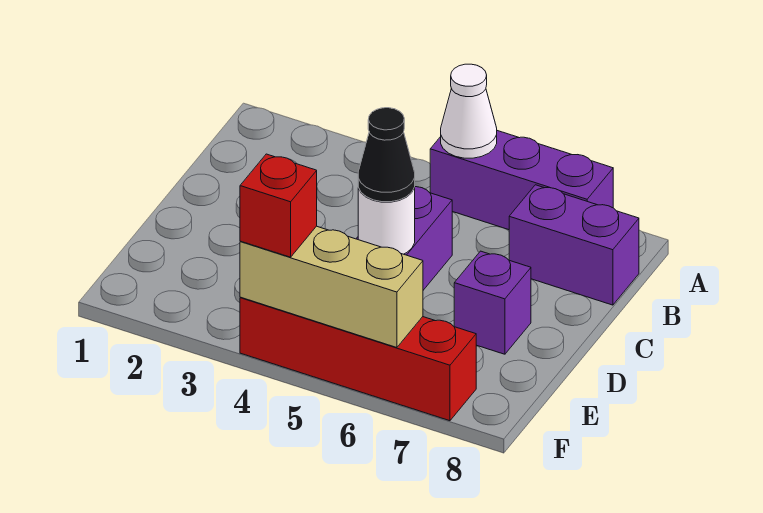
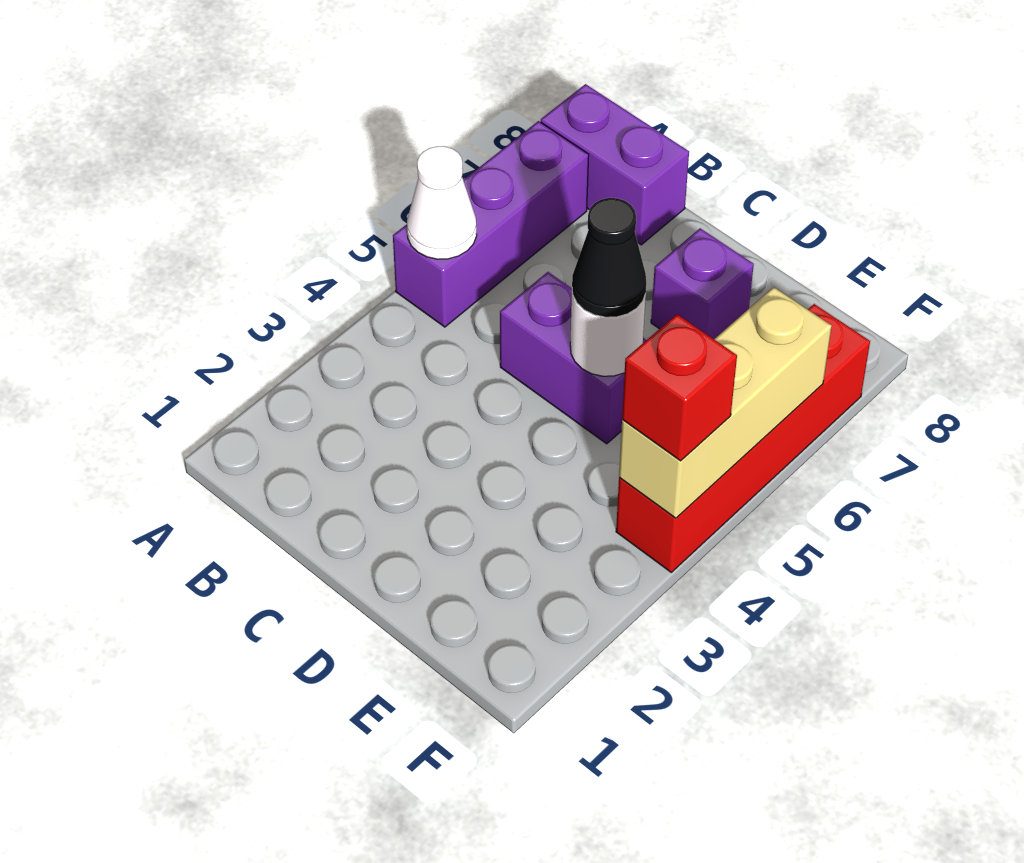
purple 1x2 brick [509,185,639,305] -> purple 1x2 brick turned to [541,84,689,245]

